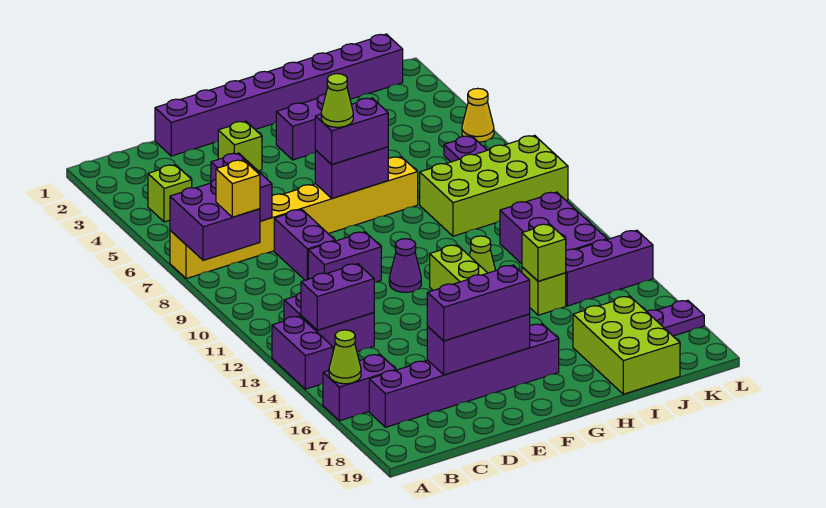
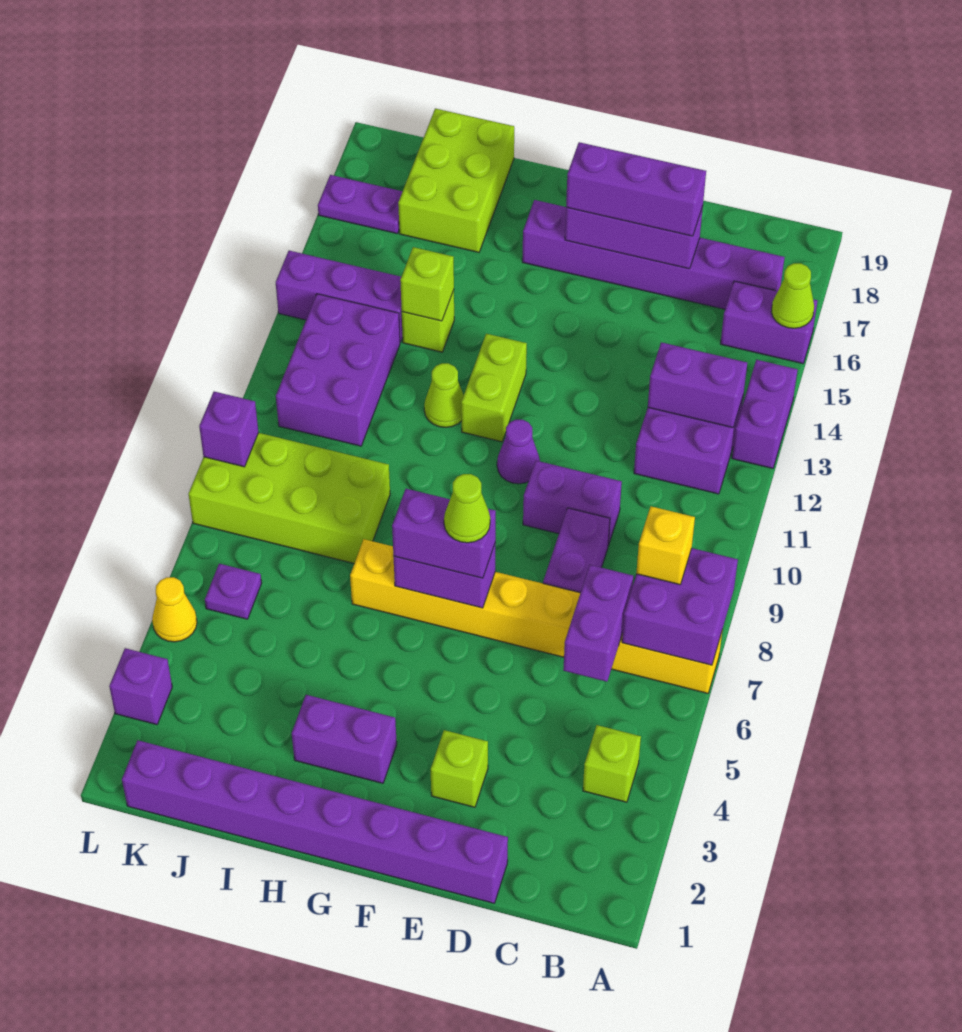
none -> purple 1x1 brick [109,648,172,725]
none -> purple 1x1 brick [199,392,259,467]

